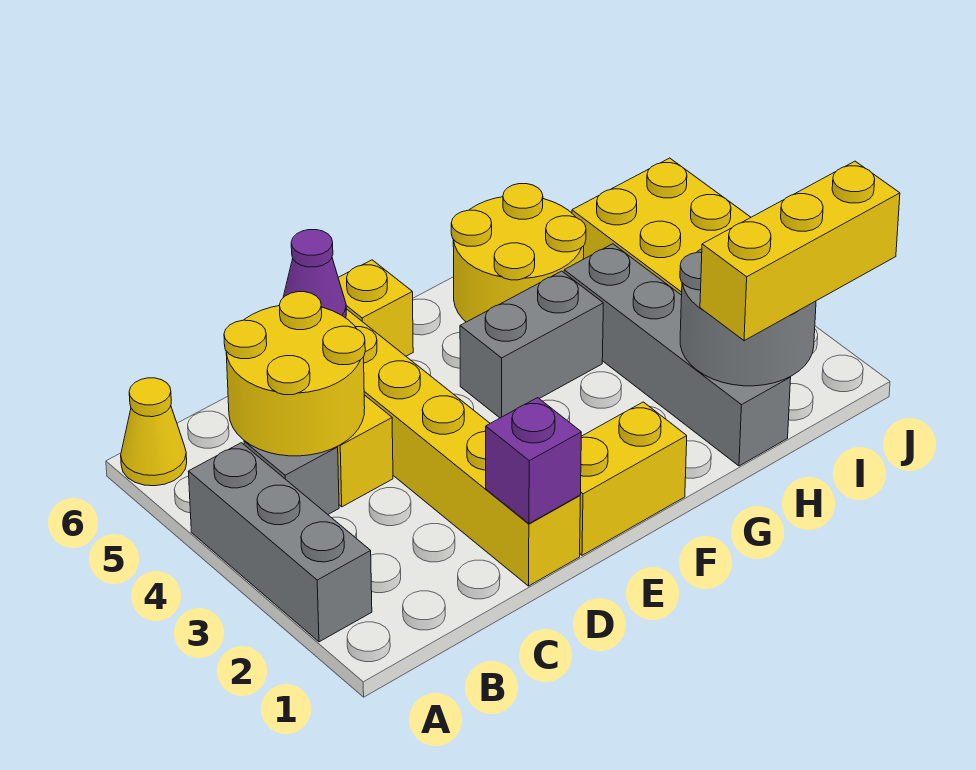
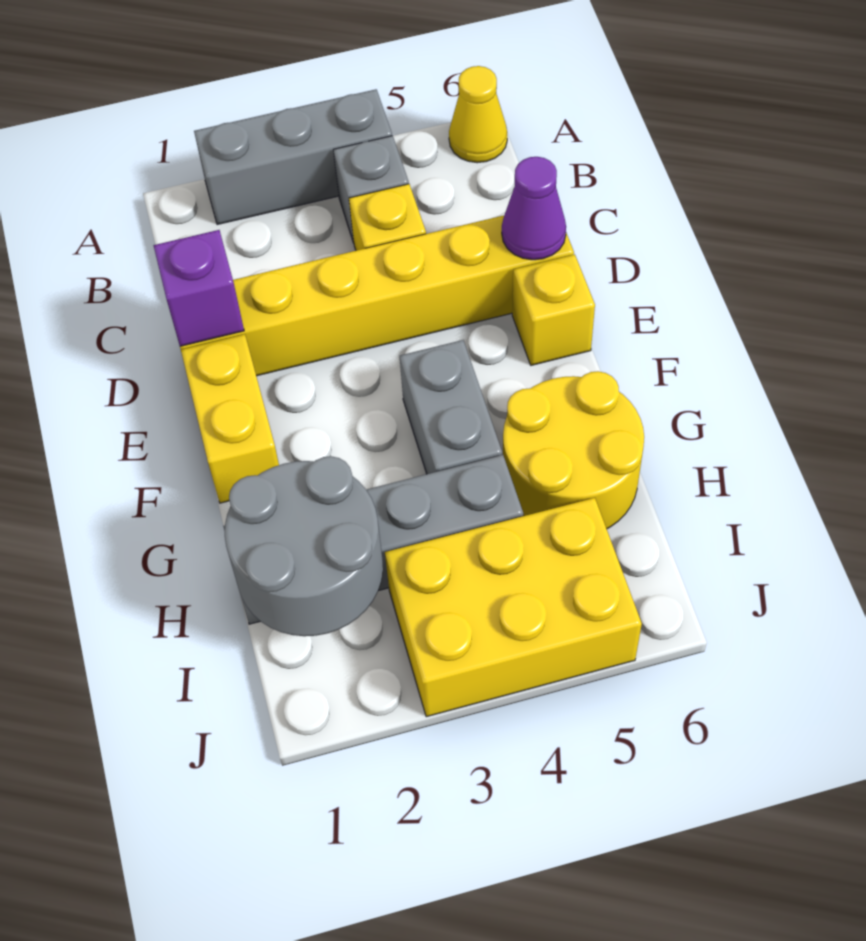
yellow 2x2 round brick [224,292,365,456] -> none
yellow 1x3 brick [700,161,900,341] -> none

